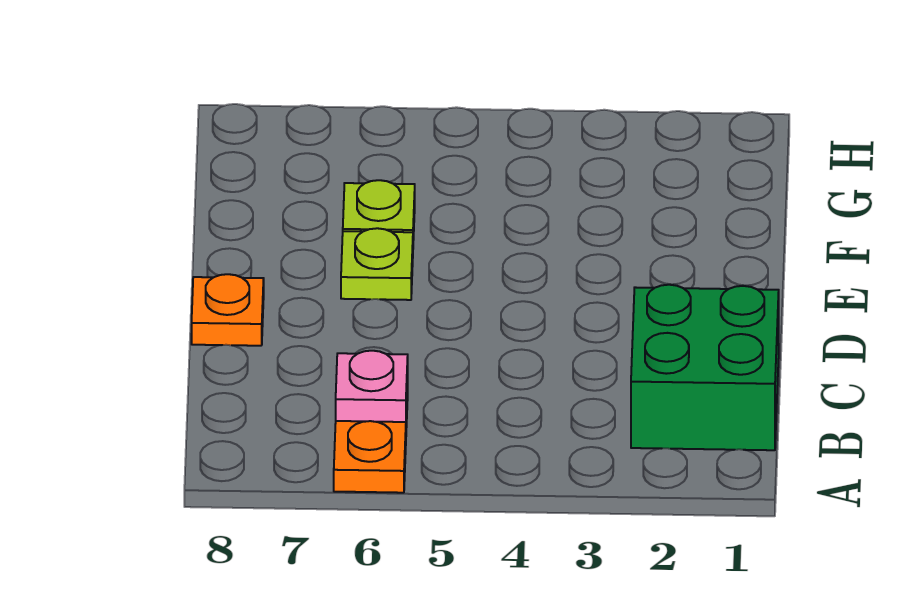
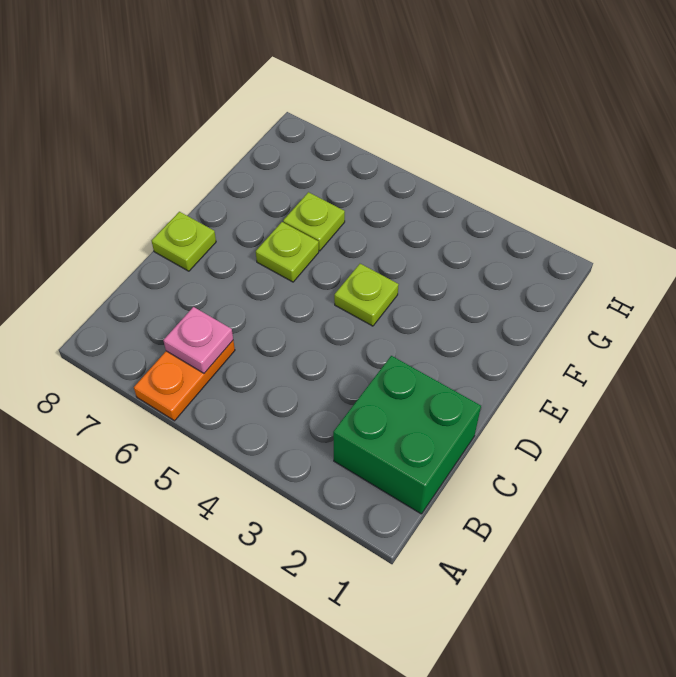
orange 1x1 plate [192,274,264,346] -> lime 1x1 plate [152,212,216,271]
none -> lime 1x1 plate [334,264,399,326]

